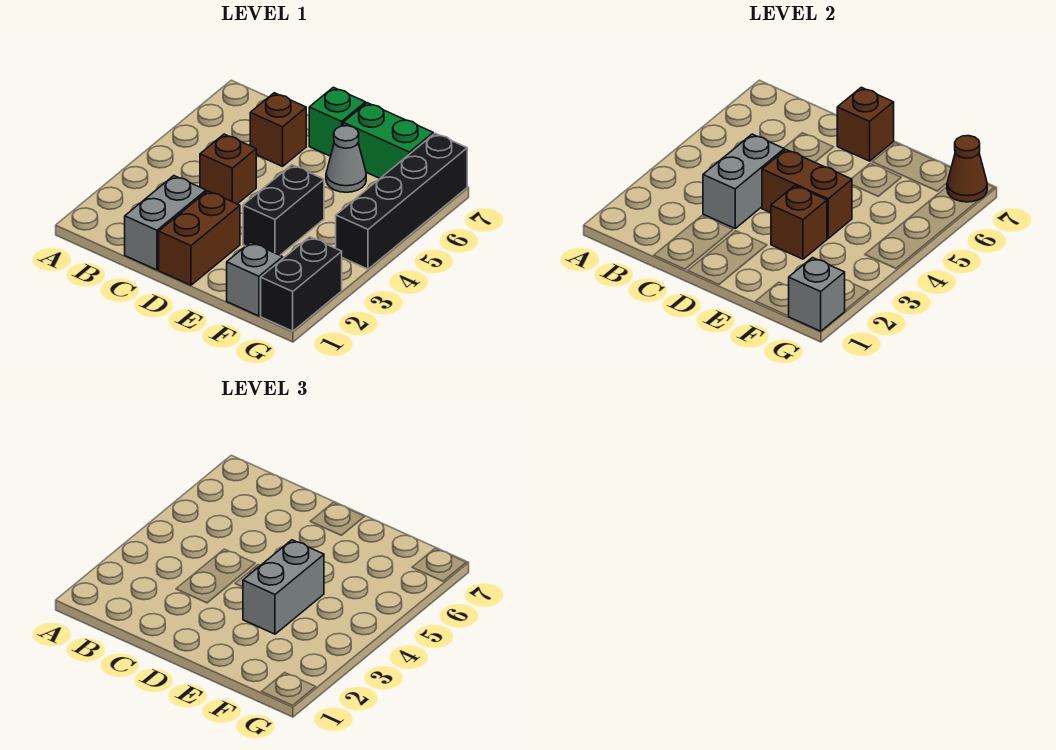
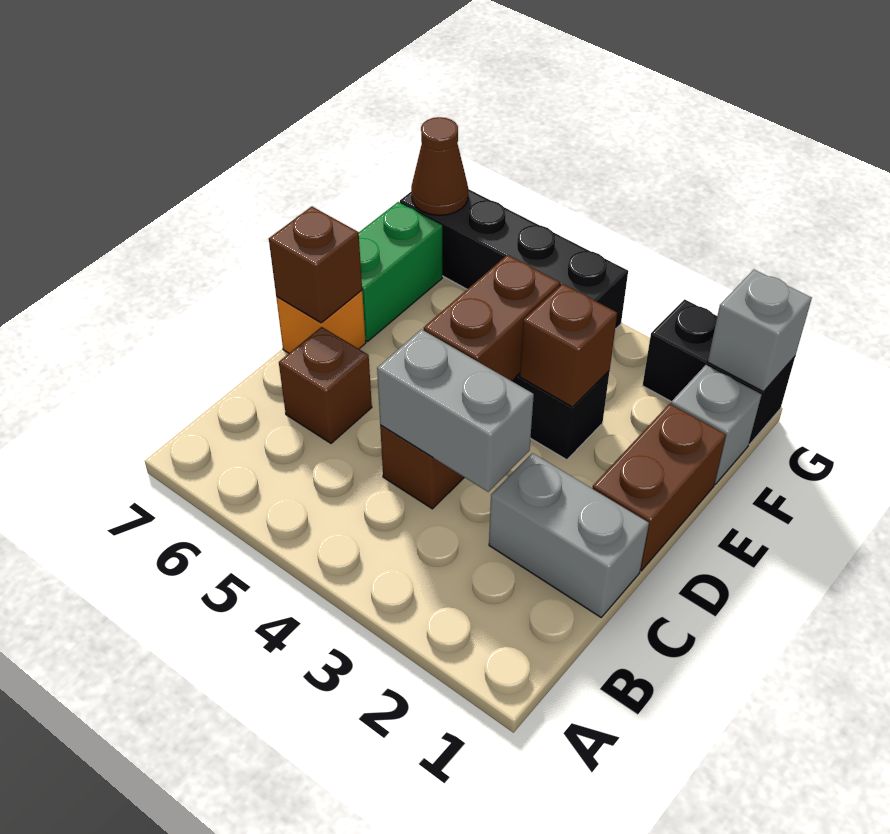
brown 1x2 brick [159,191,240,285] -> brown 1x2 brick turned to [592,404,726,571]
green 1x1 brick [309,87,366,156] -> orange 1x1 brick [276,290,366,353]
grey 1x2 brick [243,540,324,634] -> none
grey 1x1 cone [326,126,366,192] -> none

